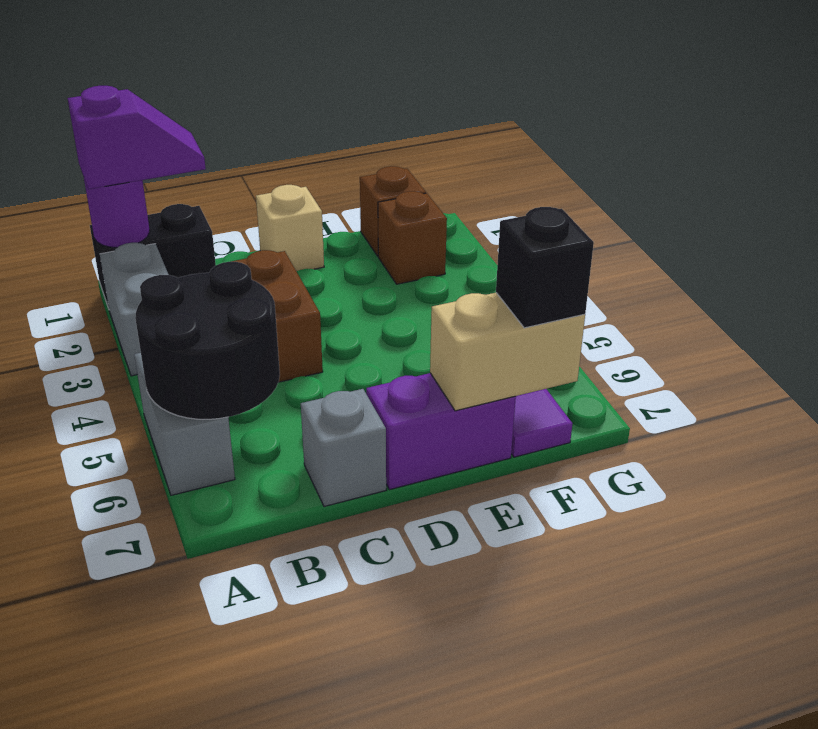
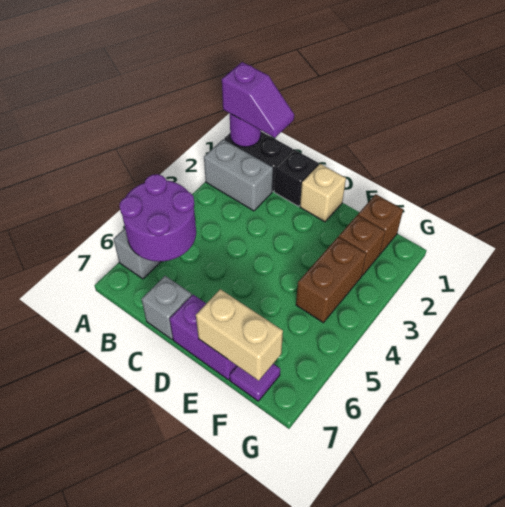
grey 1x2 brick [100,243,169,376] -> grey 1x2 brick turned to [204,139,273,211]
black 2x2 round brick [135,262,280,419] -> purple 2x2 round brick [120,174,196,262]
brown 1x2 brick [231,250,323,382] -> brown 1x2 brick moved to [296,237,366,323]
black 1x1 brick [496,207,594,328] -> black 1x1 brick moved to [274,149,319,206]

